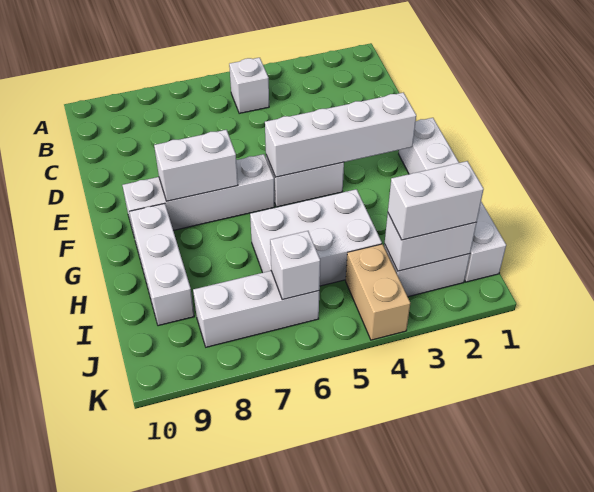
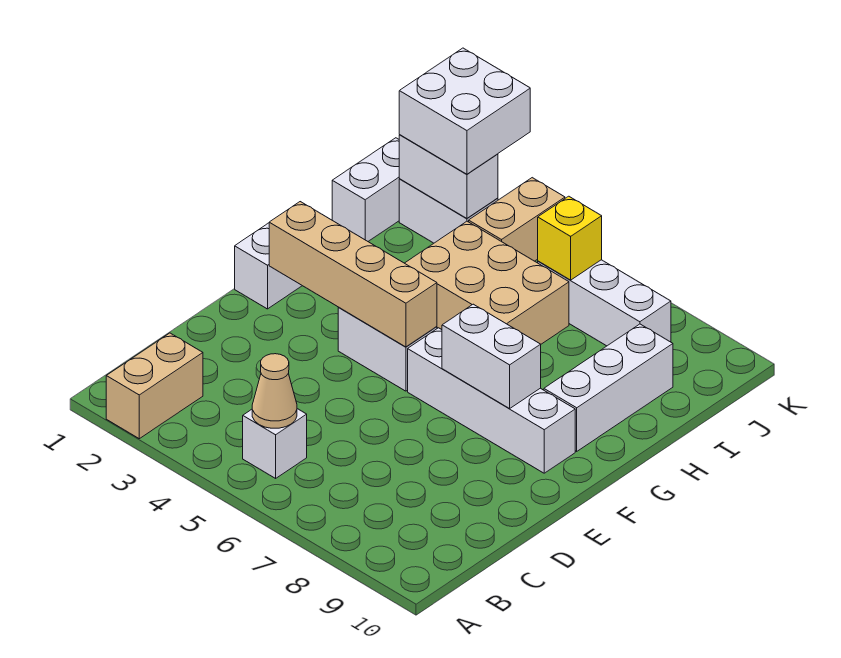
none -> tan 1x2 brick [106,333,203,439]
none -> tan 1x1 cone [252,354,297,428]
white 1x4 brick [265,93,416,177] -> tan 1x4 brick [269,202,437,347]
white 2x3 brick [250,189,382,286] -> tan 2x3 brick [405,221,569,344]
white 1x2 brick [388,161,484,240] -> white 2x2 brick [399,48,530,174]
white 1x1 brick [270,231,320,300] -> yellow 1x1 brick [538,196,602,280]

